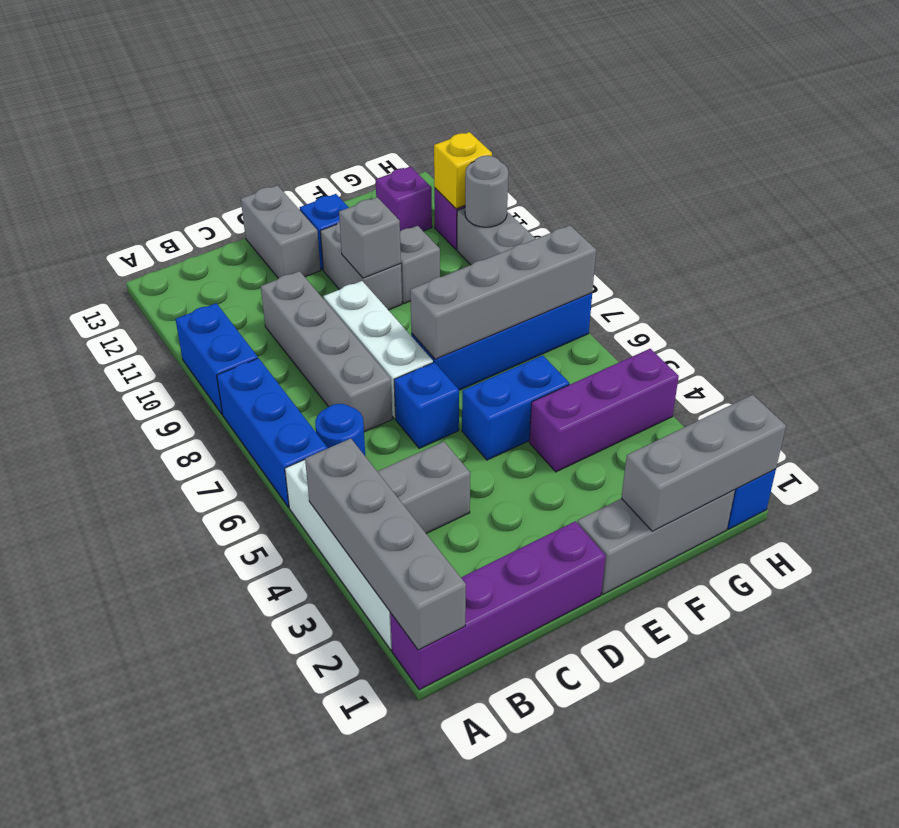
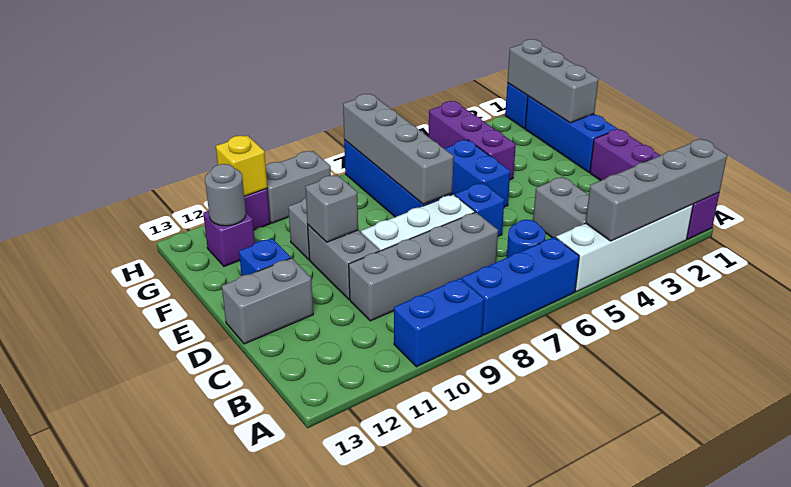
grey 1x3 brick [577,490,735,594] -> blue 1x3 brick [525,96,617,172]
grey 1x2 brick [320,222,402,310] -> grey 1x2 brick turned to [308,225,380,299]
grey 1x1 round brick [465,156,508,227] -> grey 1x1 round brick moved to [205,164,246,226]

